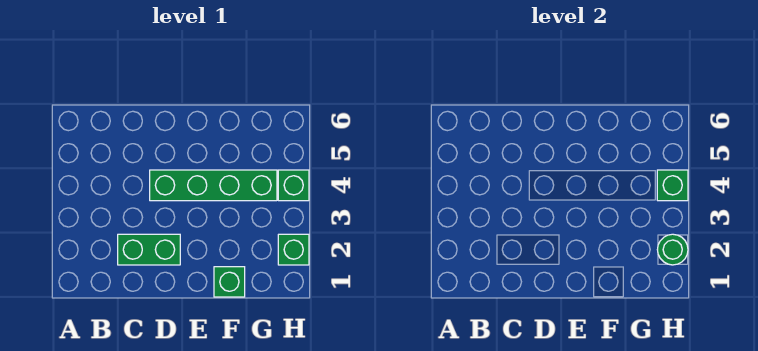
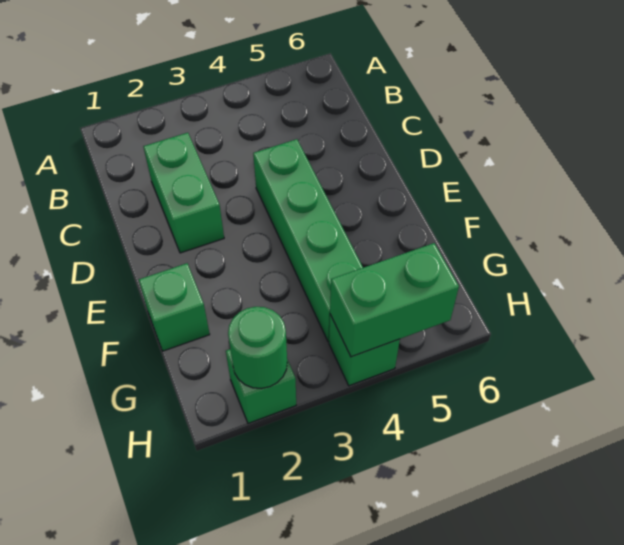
green 1x1 brick [657,170,688,201] -> green 1x2 brick [330,243,459,357]

